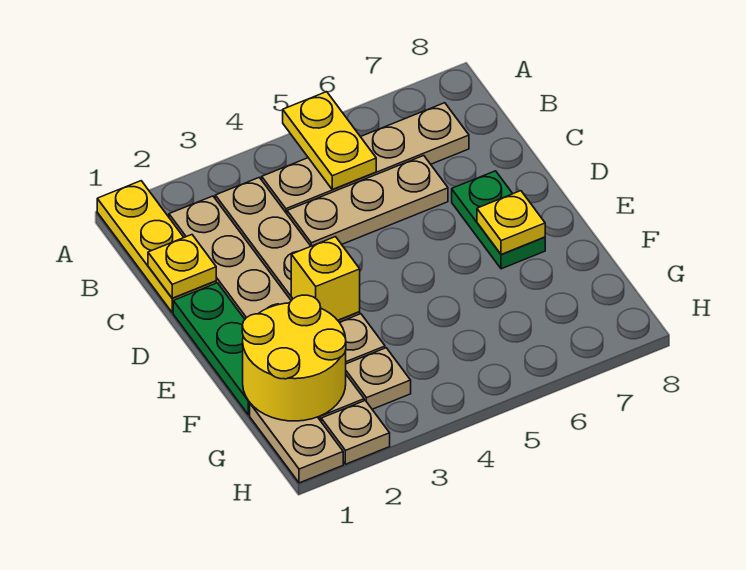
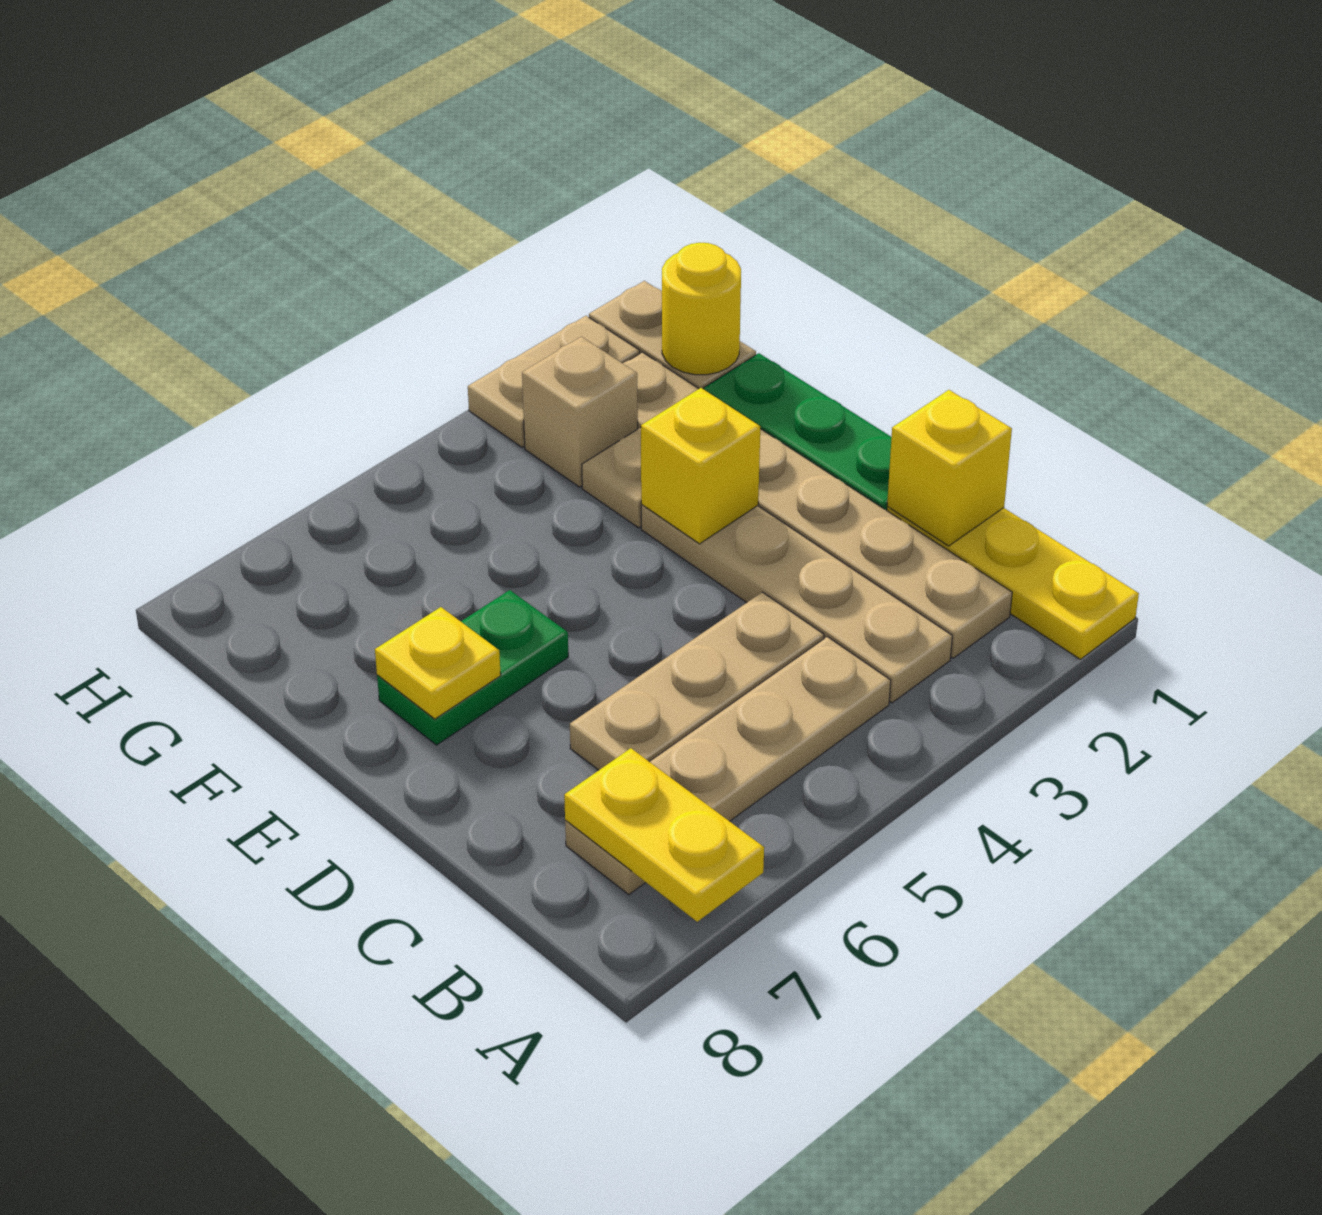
yellow 1x2 plate [283,92,376,189] -> yellow 1x2 plate moved to [564,748,764,922]
yellow 1x1 plate [148,235,216,298] -> yellow 1x1 brick [887,390,1012,546]
green 1x2 plate [452,171,545,269] -> green 1x2 plate turned to [377,590,568,745]
yellow 2x2 round brick [242,295,346,421] -> yellow 1x1 round brick [662,243,741,375]
tan 1x1 plate [346,348,411,409] -> tan 1x1 brick [522,337,638,487]
tan 1x1 plate [321,401,390,464] -> tan 1x2 plate [468,316,640,447]

